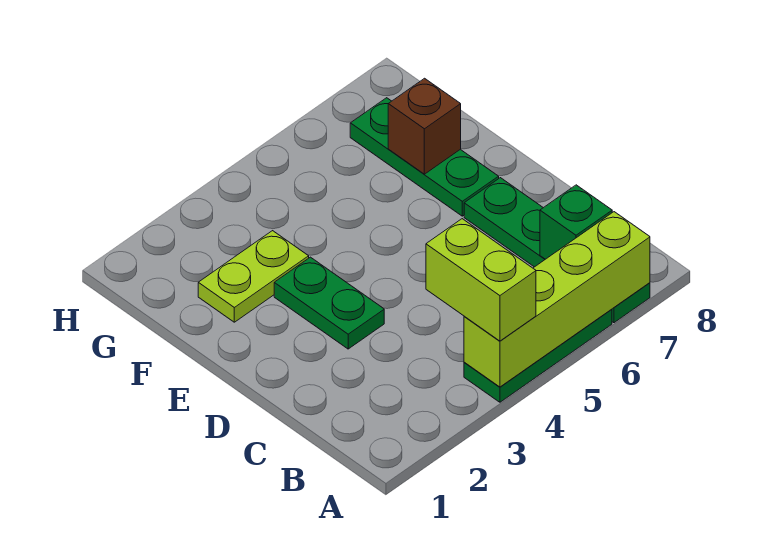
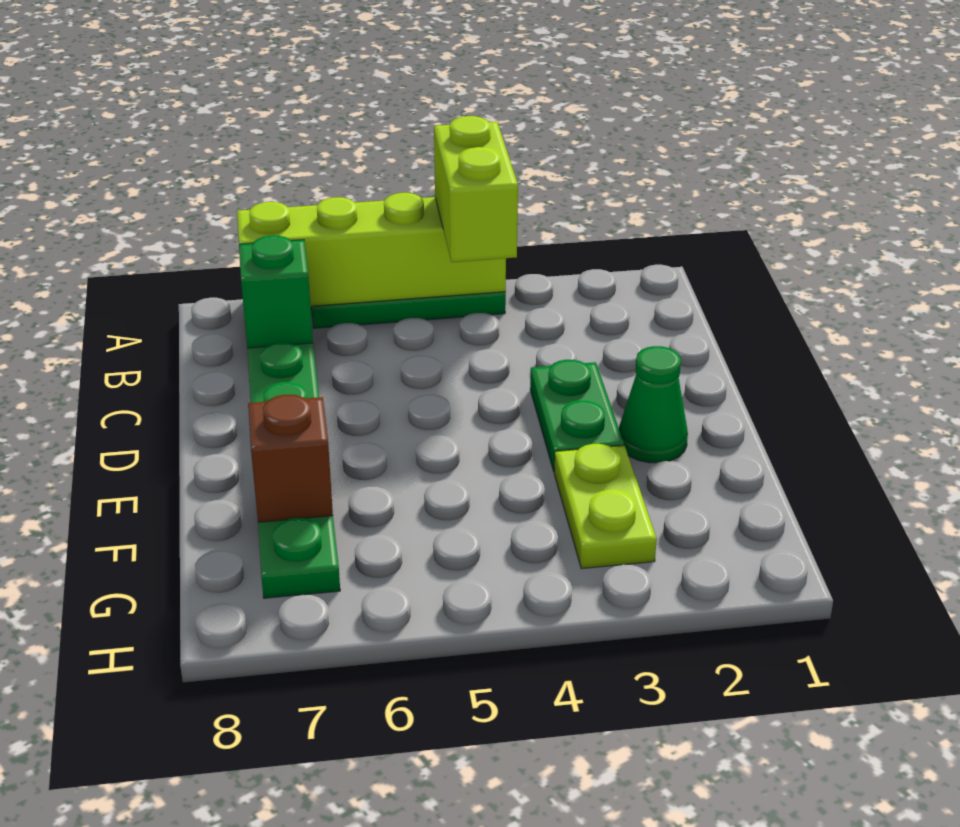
none -> green 1x1 cone [619,346,688,463]
lime 1x2 plate [198,231,309,322] -> lime 1x2 plate turned to [554,444,657,569]

